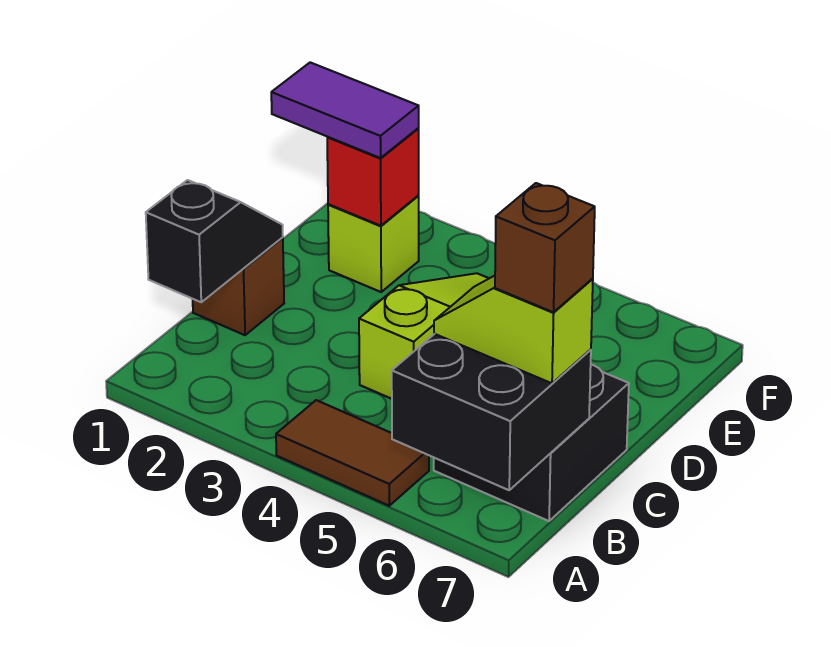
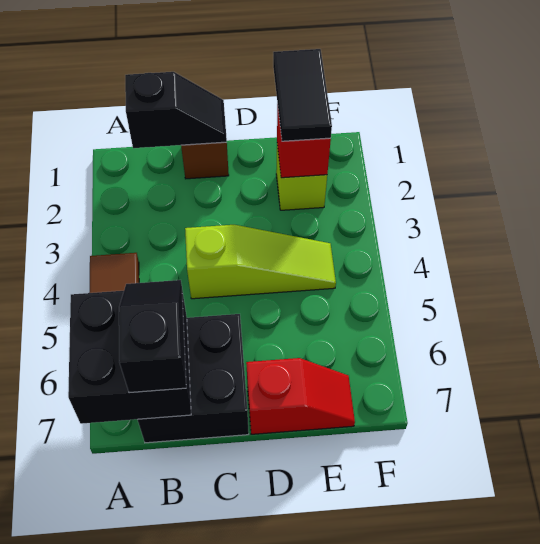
lime 1x2 slope [434,276,593,383] -> black 1x2 slope [119,280,186,393]
brown 1x1 brick [495,183,595,312] -> none
none -> red 1x2 slope [246,358,355,434]
purple 1x2 tile [271,62,419,158] -> black 1x2 tile [273,49,332,141]

